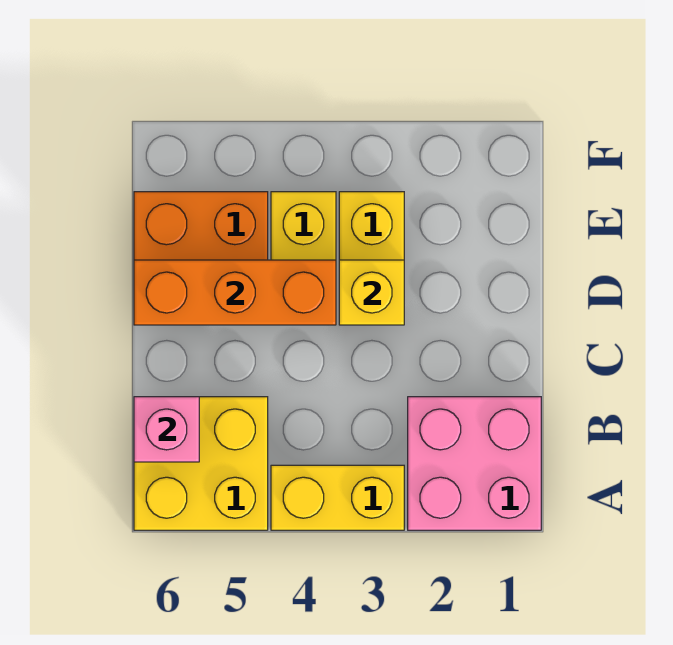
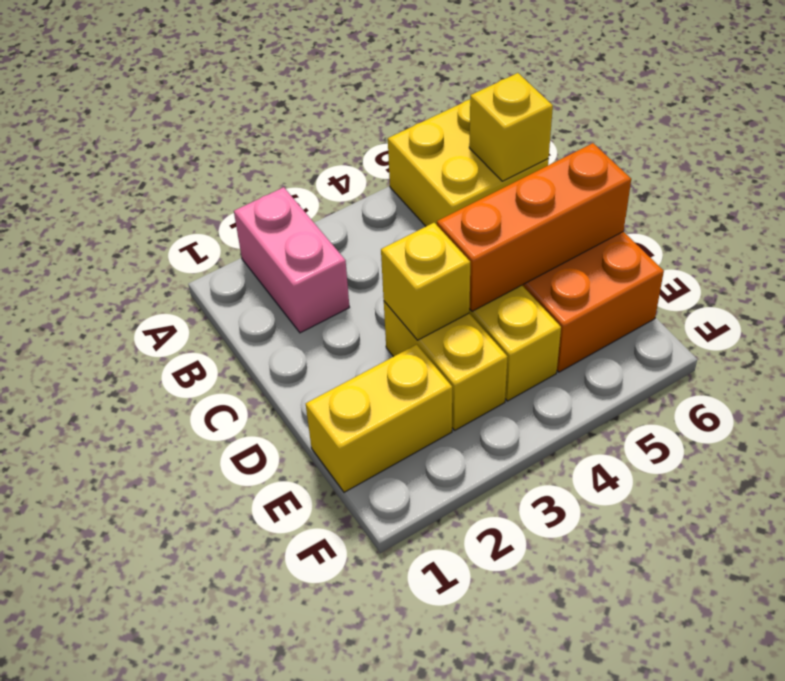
pink 2x2 brick [408,397,541,530] -> pink 1x2 brick [234,187,350,333]
yellow 1x2 brick [271,465,404,530] -> yellow 1x2 brick moved to [306,345,452,492]
pink 1x1 brick [134,397,199,462] -> yellow 1x1 brick [469,73,553,181]

